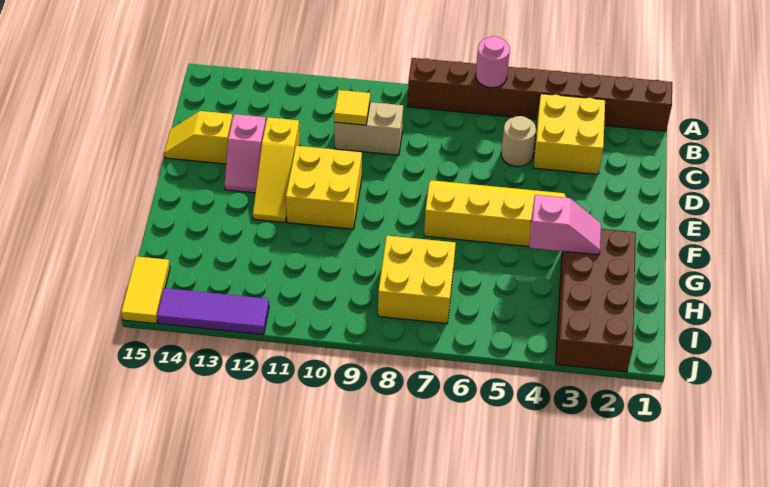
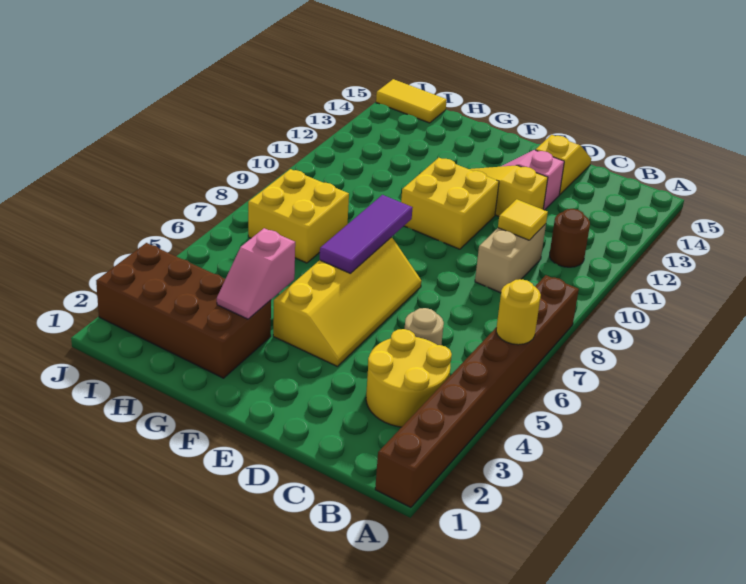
pink 1x1 round brick [476,36,510,87] -> yellow 1x1 round brick [496,279,541,345]
yellow 2x2 brick [533,94,605,174] -> yellow 2x2 round brick [366,329,452,427]
none -> brown 1x1 round brick [550,209,590,267]
purple 1x3 tile [157,288,269,335] -> purple 1x3 tile moved to [320,195,413,273]

